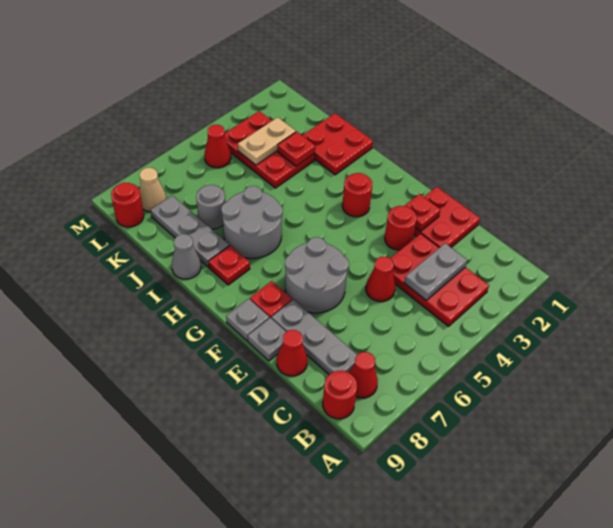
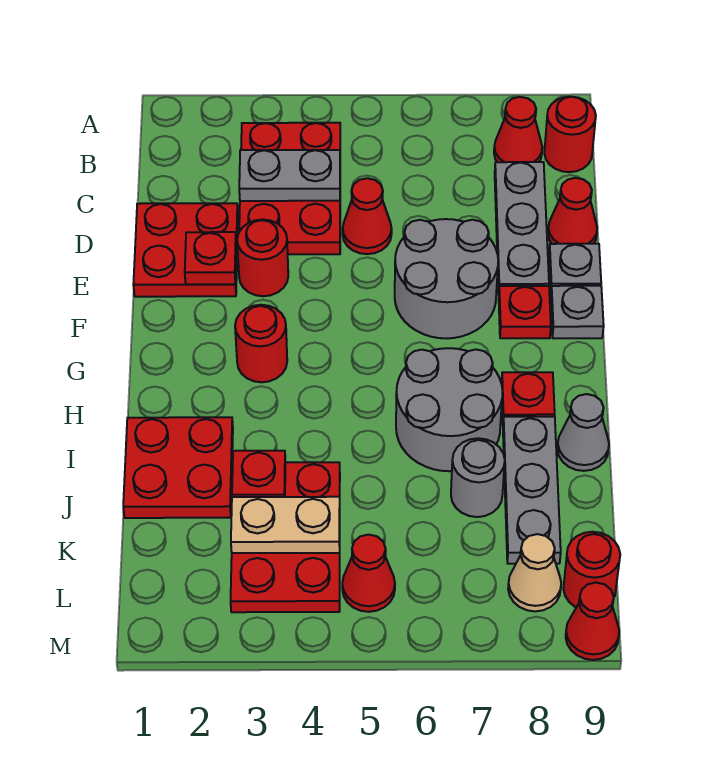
none -> red 1x1 cone [566,583,619,660]

